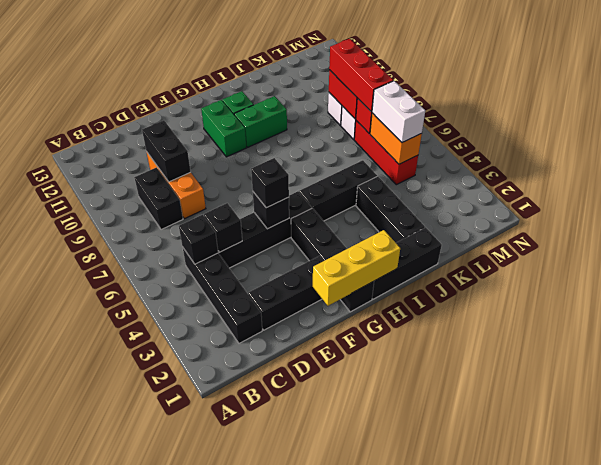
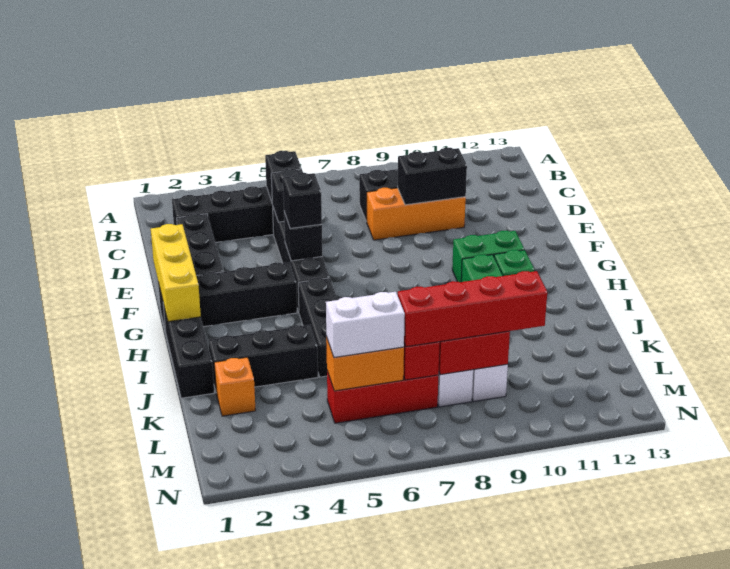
none -> orange 1x1 brick [214,357,256,416]
red 1x3 brick [329,39,393,112] -> red 1x4 brick [398,271,547,347]

